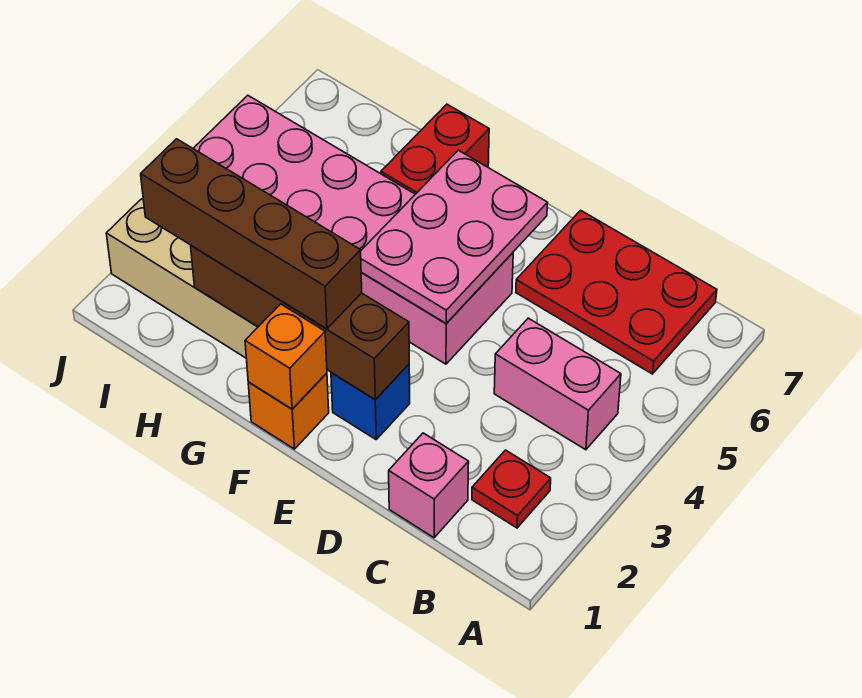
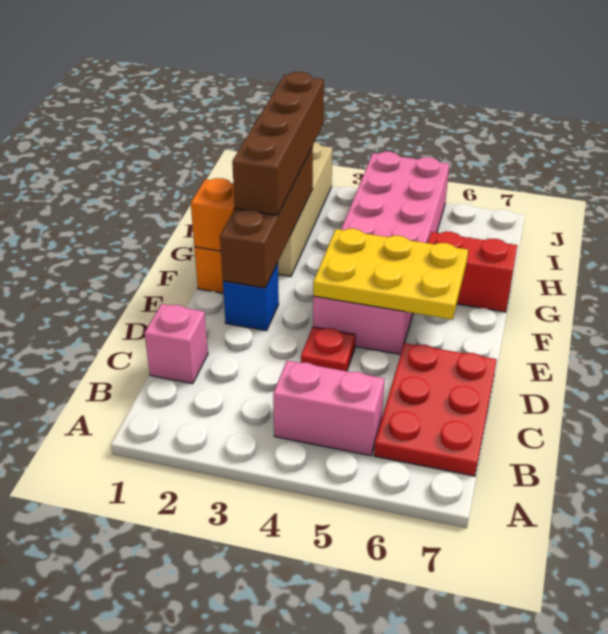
red 1x1 plate [472,450,551,528] -> red 1x1 plate moved to [301,327,356,371]
pink 1x2 brick [494,318,621,450] -> pink 1x2 brick turned to [273,360,385,456]
pink 2x3 plate [361,150,548,324] -> yellow 2x3 plate [313,229,468,320]

